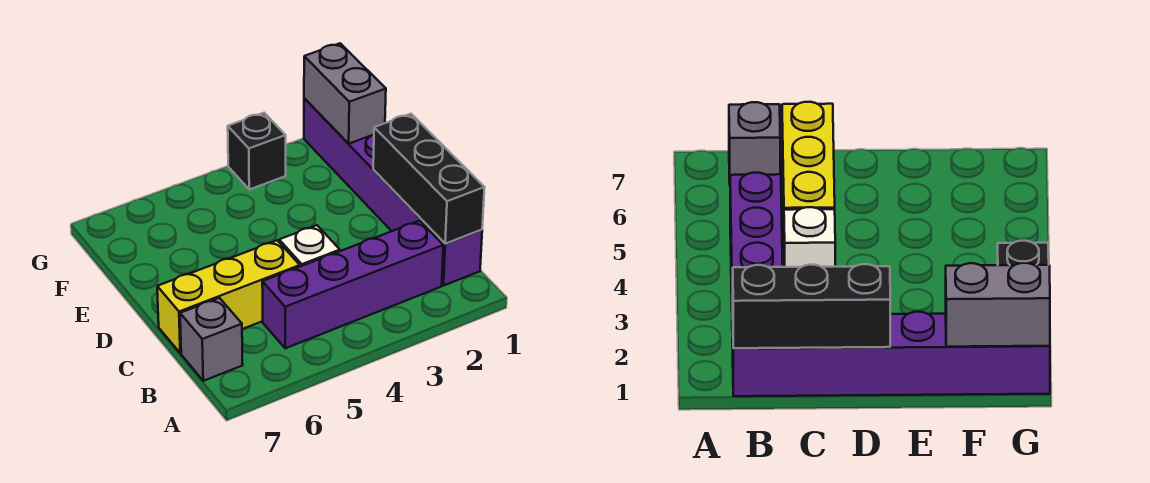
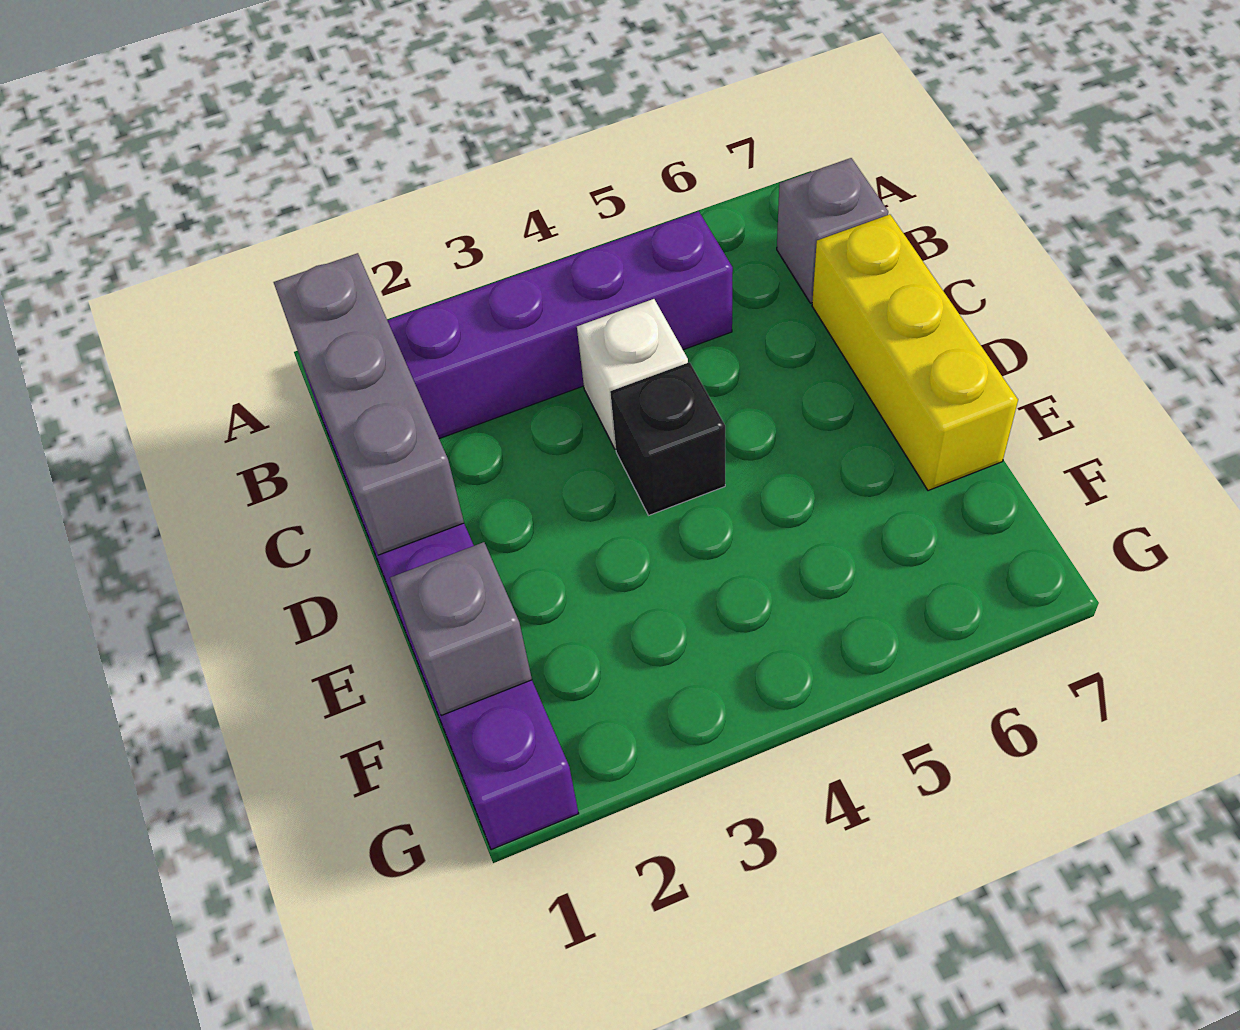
black 1x3 brick [373,114,485,244] -> grey 1x3 brick [274,253,464,555]
yellow 1x3 brick [157,240,300,353] -> yellow 1x3 brick turned to [812,214,1018,491]
grey 1x2 brick [304,43,386,144] -> grey 1x1 brick [390,542,532,716]
black 1x1 brick [228,113,286,189] -> black 1x1 brick moved to [610,362,725,515]

